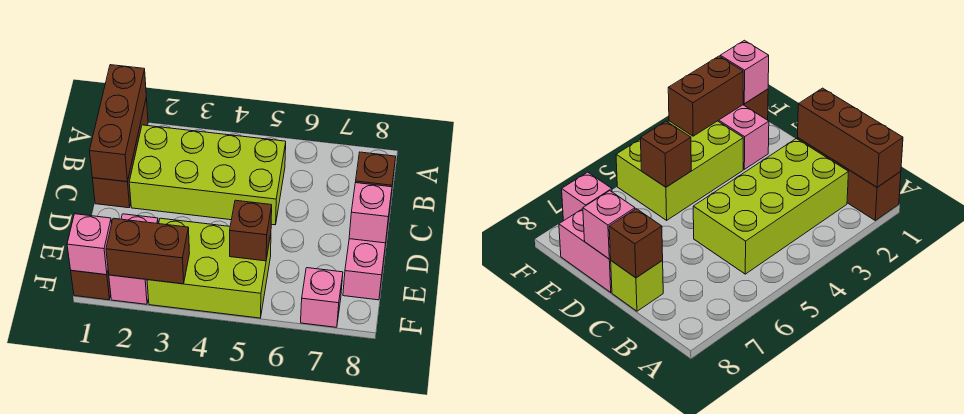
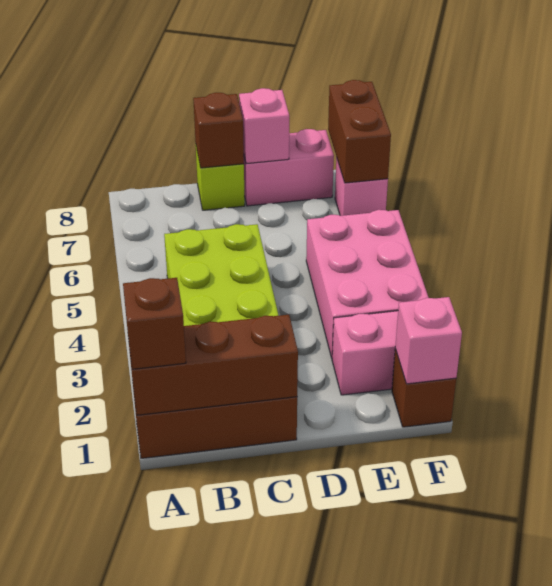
lime 2x3 brick [147,218,271,318] -> pink 2x3 brick [306,210,429,358]
brown 1x1 brick [230,200,272,261] -> brown 1x1 brick moved to [123,278,186,369]
brown 1x2 brick [106,218,190,284] -> brown 1x2 brick moved to [328,80,391,183]

